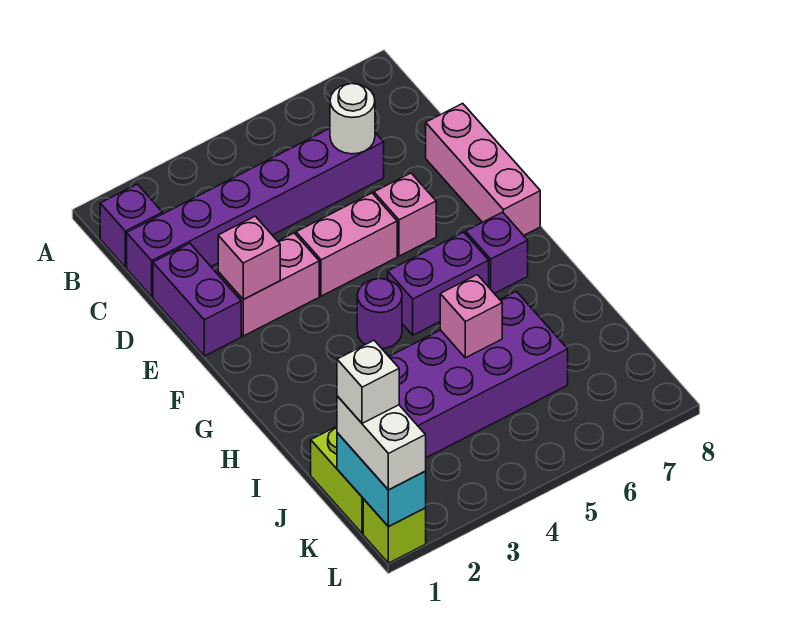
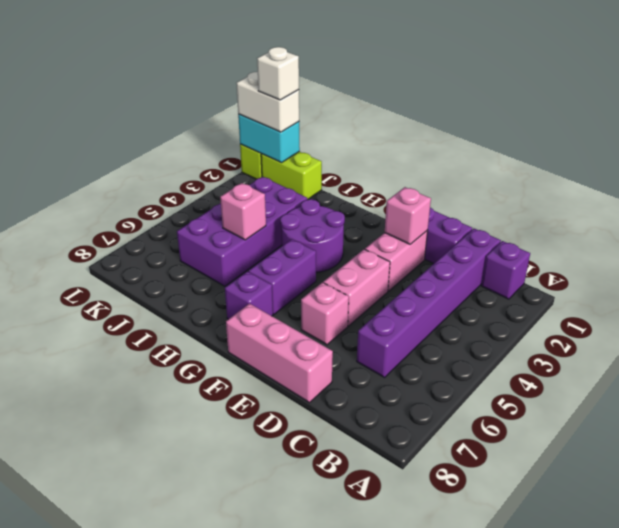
white 1x1 round brick [330,83,375,154] -> none
purple 1x1 round brick [357,278,402,349] -> purple 2x2 round brick [280,199,345,272]

